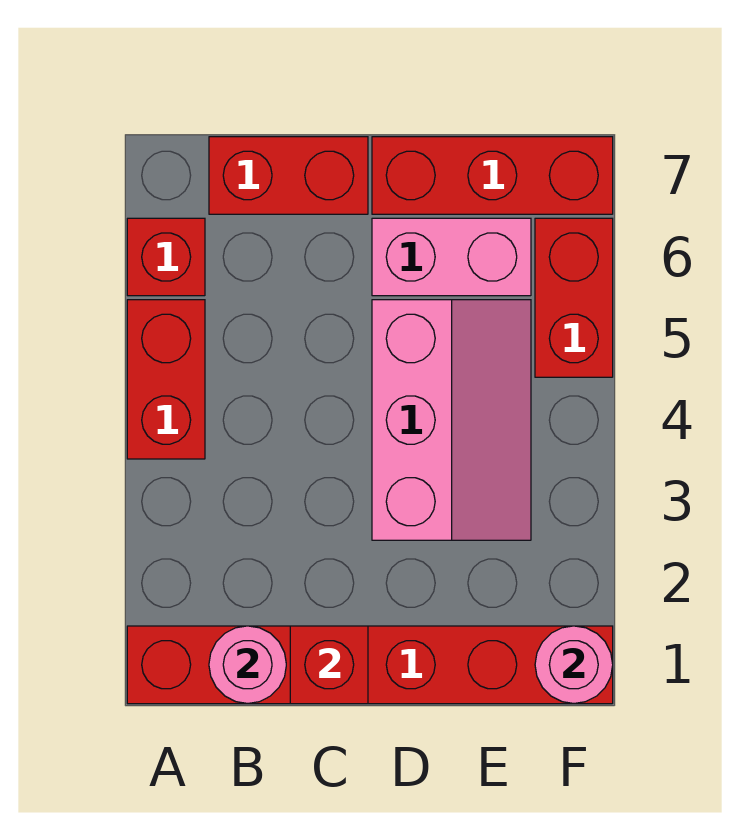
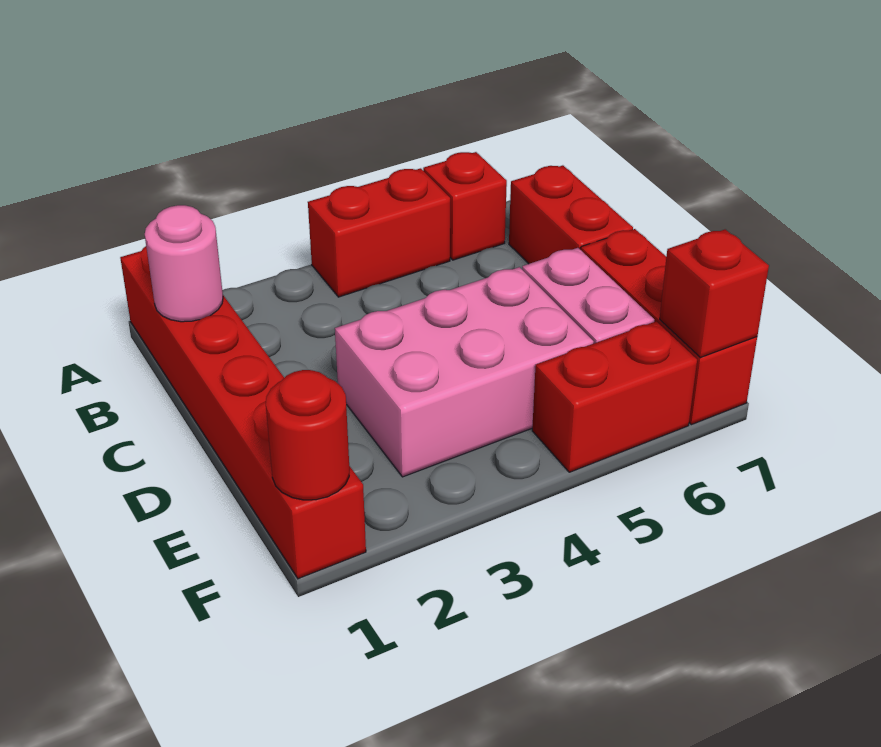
red 1x1 brick [290,626,368,704] -> red 1x1 brick moved to [660,229,769,358]
pink 2x3 slope [372,300,531,540] -> pink 2x3 brick [335,267,594,477]
pink 1x1 round brick [535,626,613,704] -> red 1x1 round brick [266,370,349,500]

